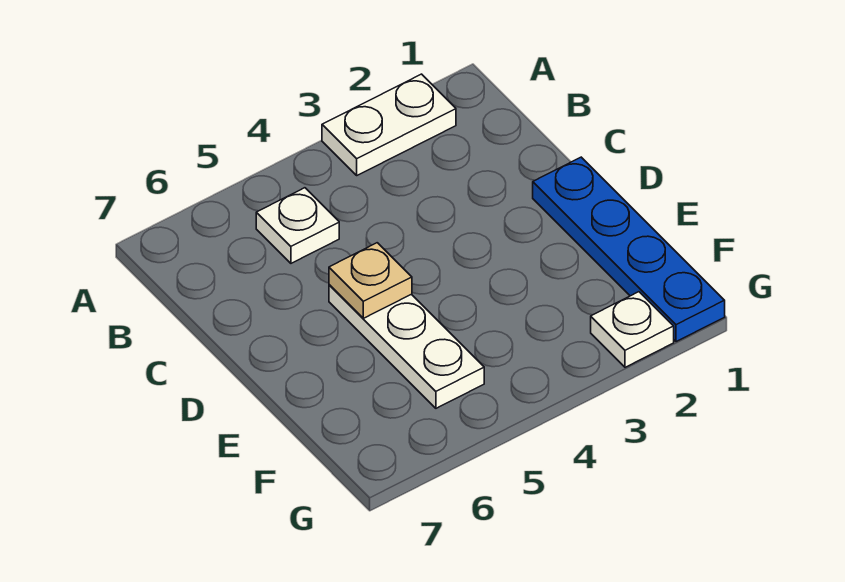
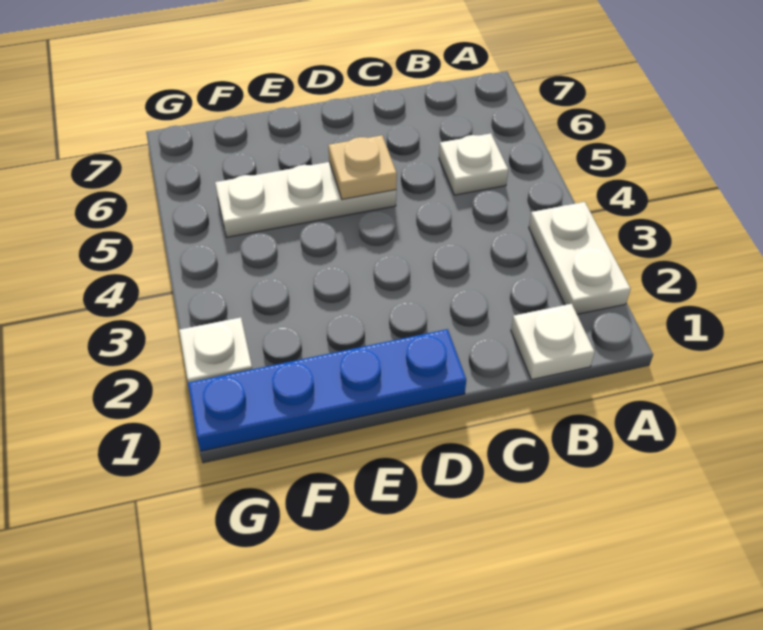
none -> white 1x1 plate [511,304,595,380]

